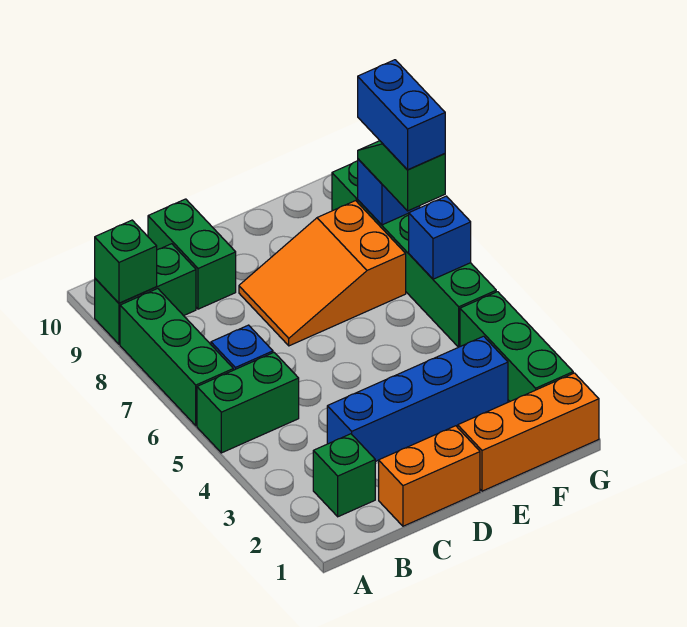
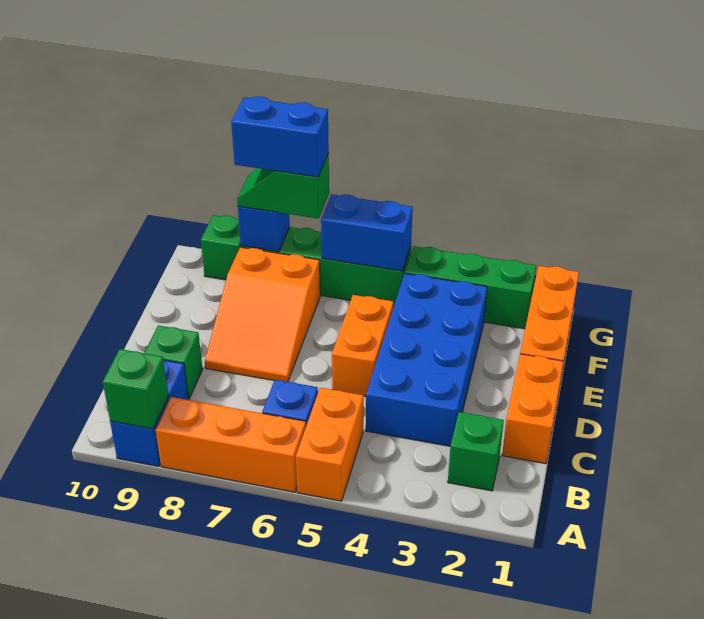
green 1x2 brick [197,353,299,453] -> orange 1x2 brick [296,388,363,501]
green 1x3 brick [120,288,233,426] -> orange 1x3 brick [156,397,306,492]
green 1x2 brick [95,244,196,344] -> blue 1x2 brick [110,360,188,466]
blue 1x4 brick [327,336,508,462] -> blue 2x4 brick [366,273,487,446]
green 1x2 brick [148,199,236,309] -> green 1x1 brick [144,325,203,399]
none -> orange 1x2 brick [332,295,393,397]
blue 1x1 brick [409,196,471,279] -> blue 1x2 brick [321,194,413,271]

